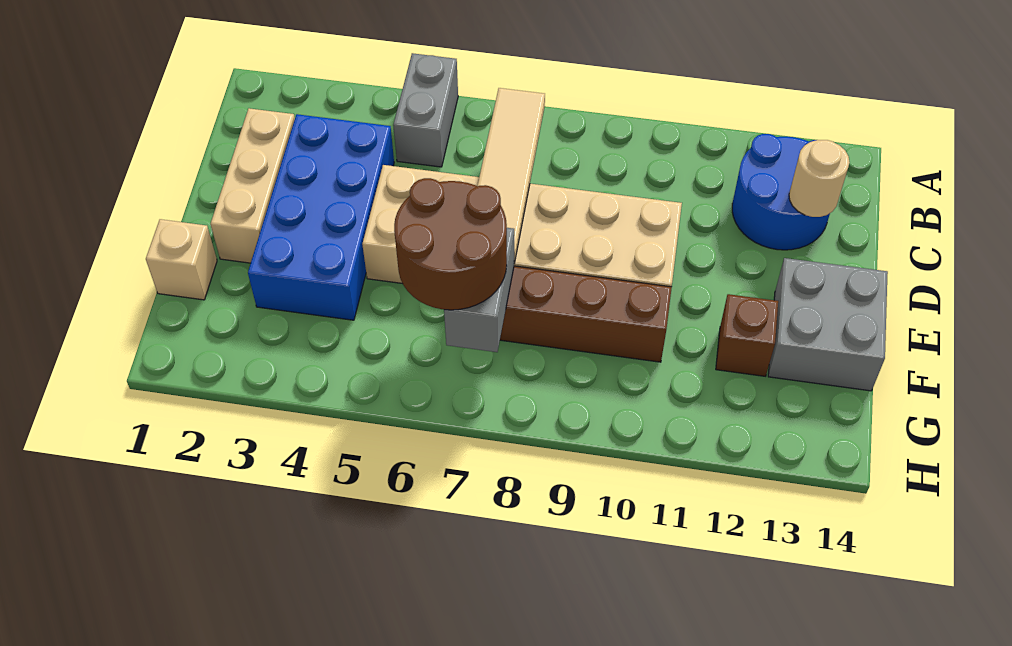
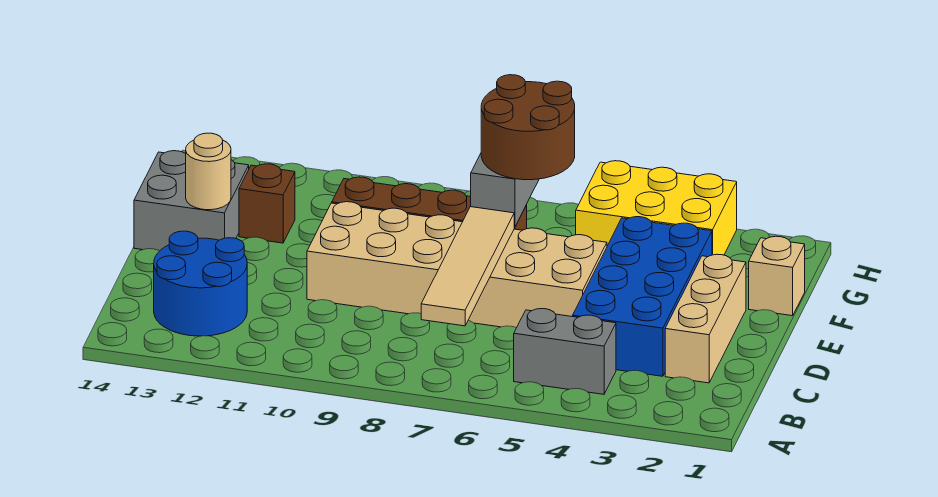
grey 1x2 brick [393,53,458,167] -> grey 1x2 brick turned to [514,309,616,394]
tan 1x1 round brick [789,140,850,217] -> tan 1x1 round brick moved to [186,133,231,210]
none -> yellow 2x3 brick [576,161,737,255]

